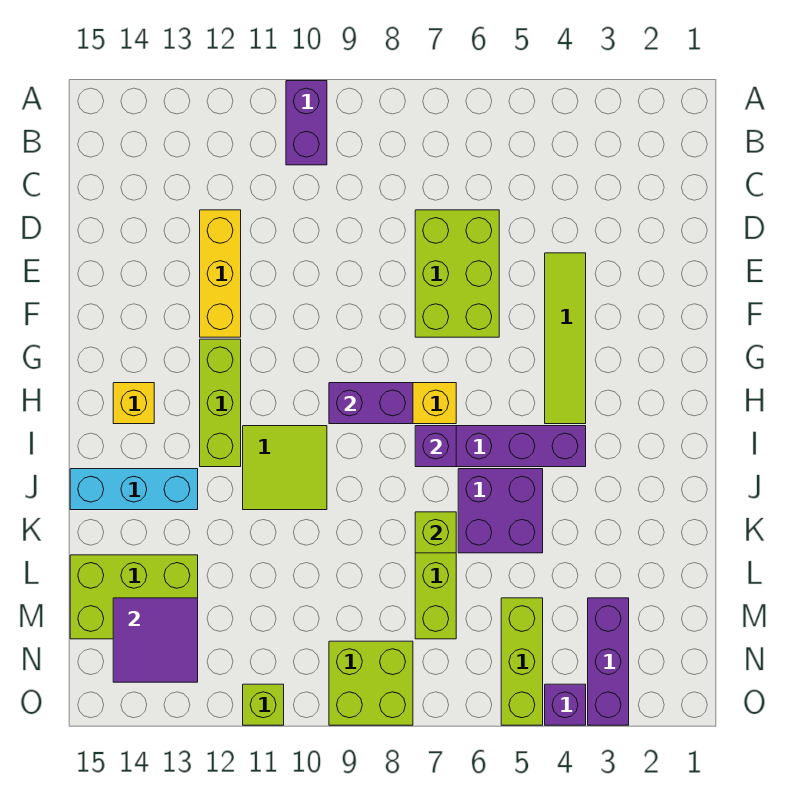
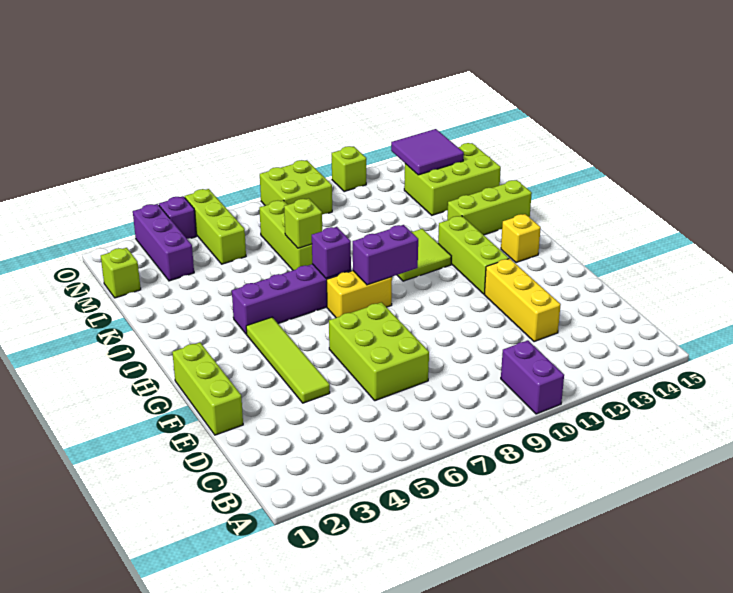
none -> lime 1x3 brick [172,343,243,435]
purple 2x2 brick [458,469,543,553] -> none
cyan 1x3 brick [70,469,198,510] -> lime 1x3 brick [447,180,532,235]
none -> lime 1x1 brick [101,248,141,298]

